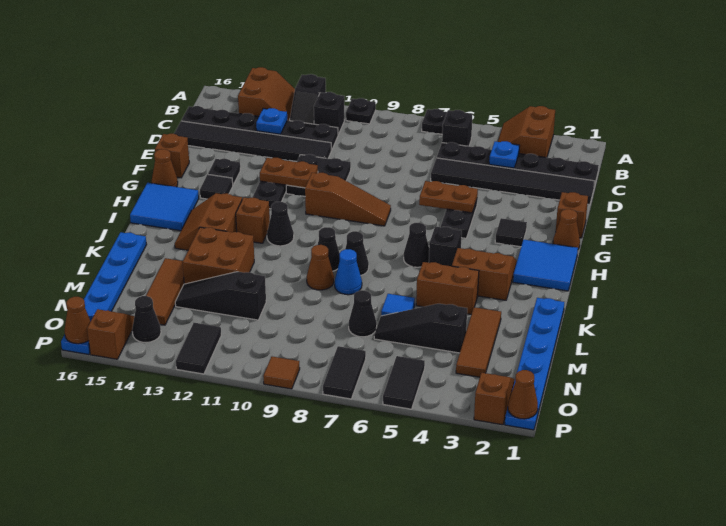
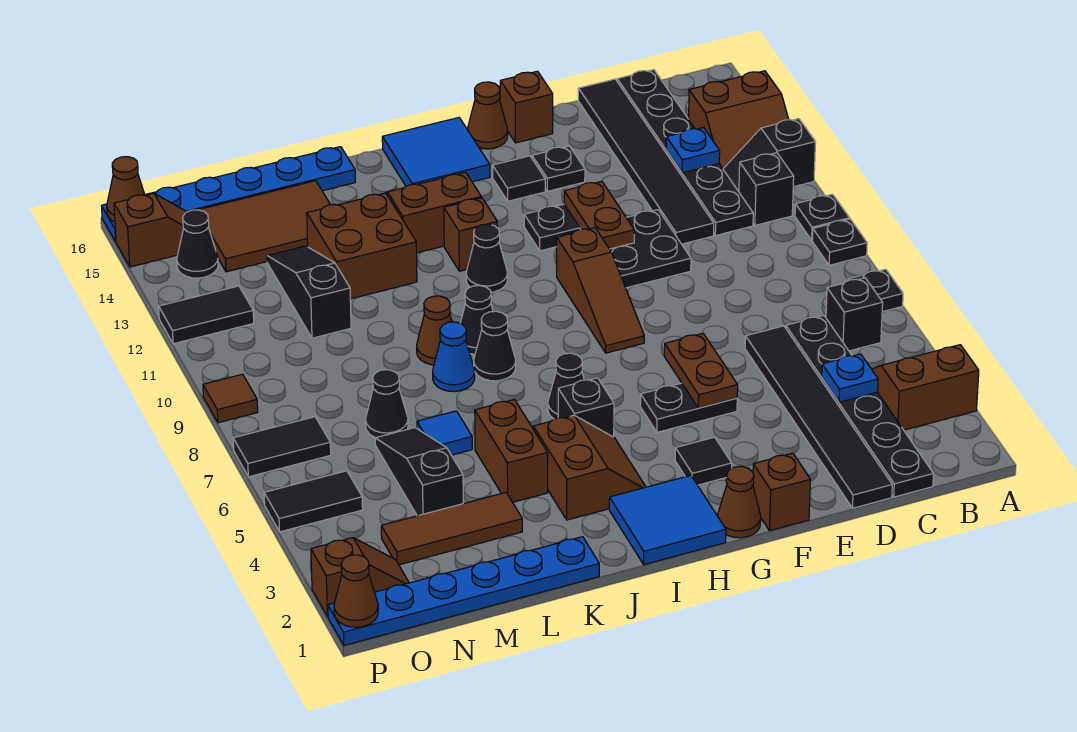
none -> black 1x1 plate [812,219,867,265]
brown 1x3 tile [146,258,184,325] -> brown 2x3 tile [199,181,330,272]

